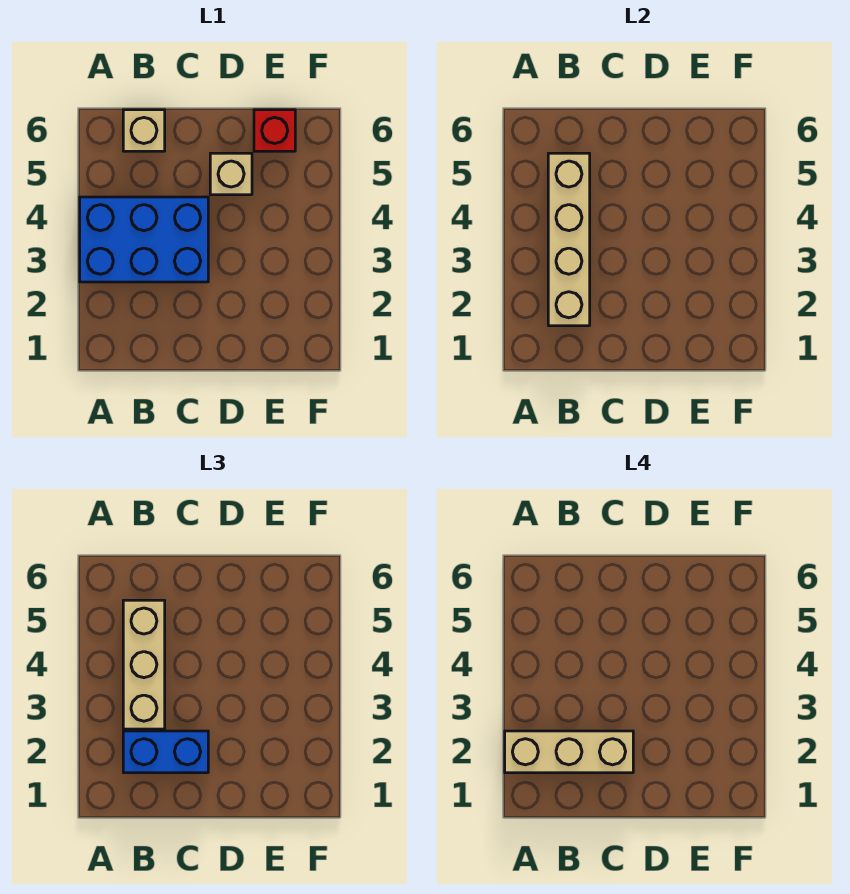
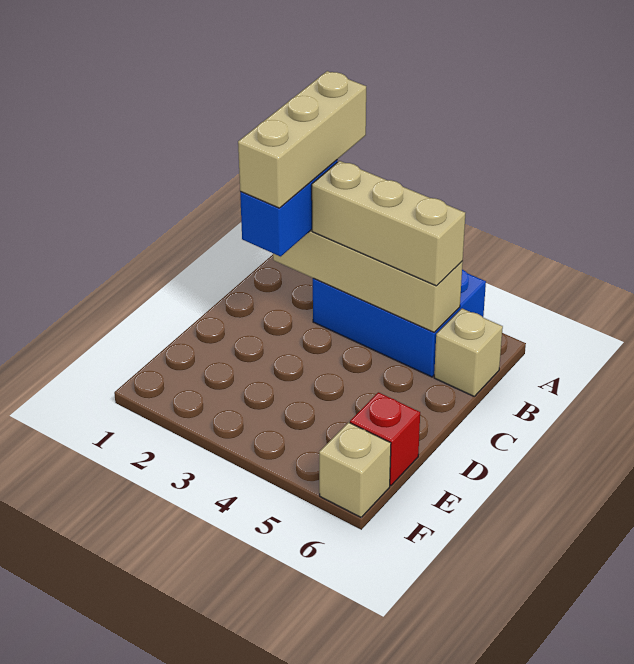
blue 2x3 brick [80,197,208,282] -> blue 2x3 brick turned to [313,270,486,377]
tan 1x1 brick [210,153,252,195] -> tan 1x1 brick moved to [319,422,391,517]

